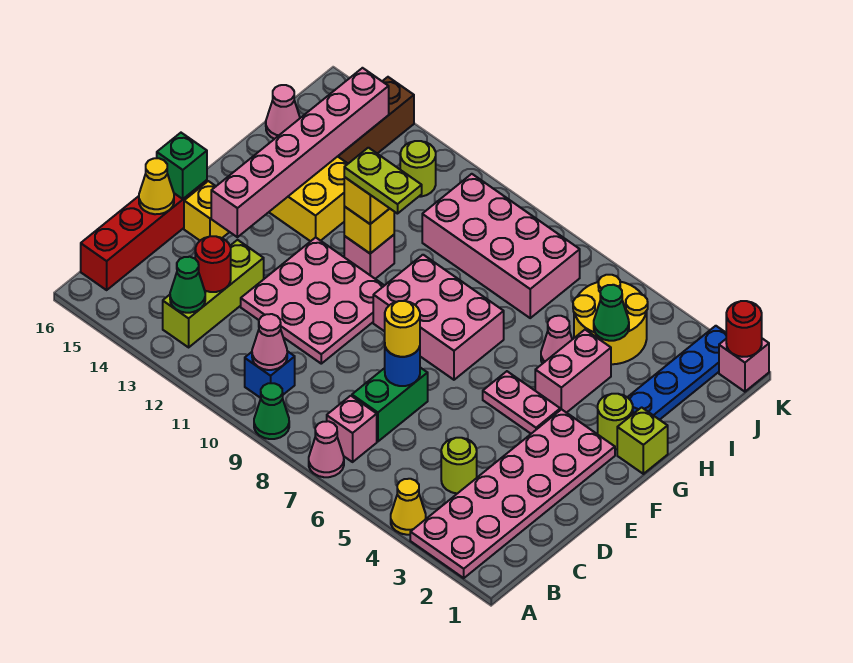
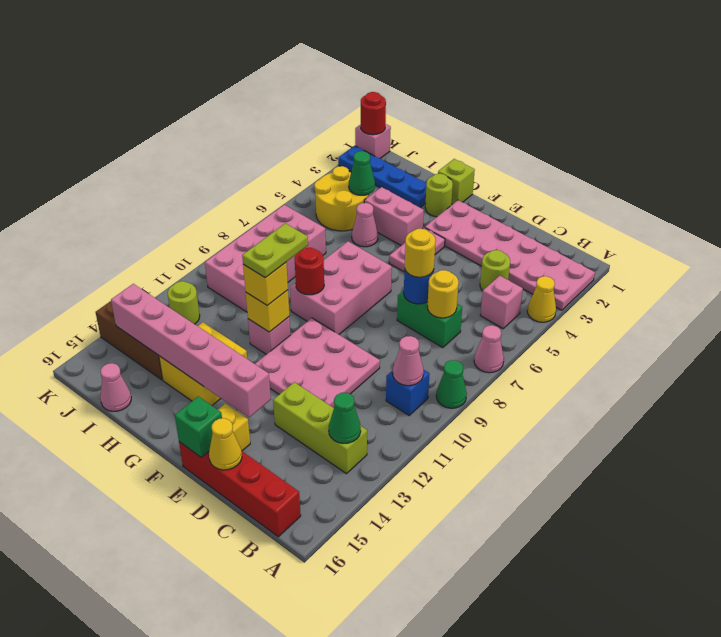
pink 1x1 brick [327,396,377,462] -> pink 1x1 brick moved to [480,276,523,329]
none -> yellow 1x1 round brick [427,270,459,318]
red 1x1 round brick [195,236,231,292] -> red 1x1 round brick moved to [295,248,324,295]

